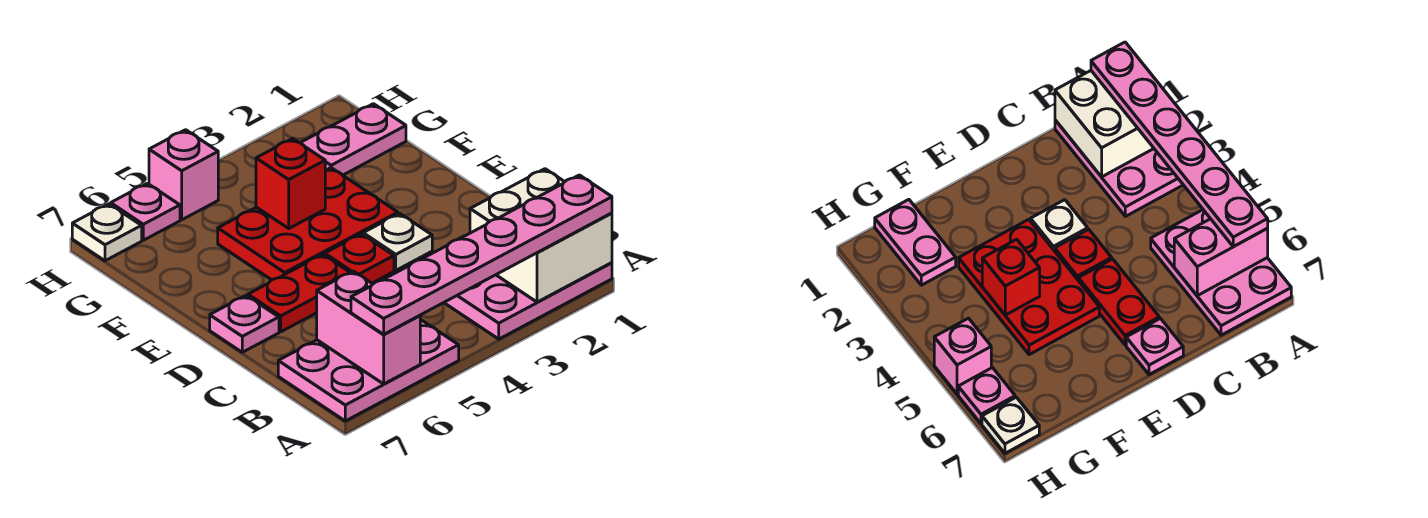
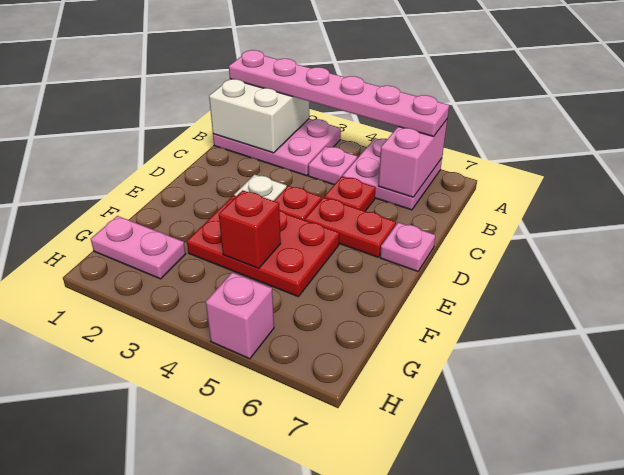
pink 2x3 plate [278,319,459,421] -> pink 2x2 plate [343,138,442,210]
none -> red 1x1 plate [324,176,376,211]
pink 1x1 plate [111,183,180,240] -> pink 1x1 plate moved to [308,146,357,185]
white 1x1 plate [72,204,142,261] -> none

